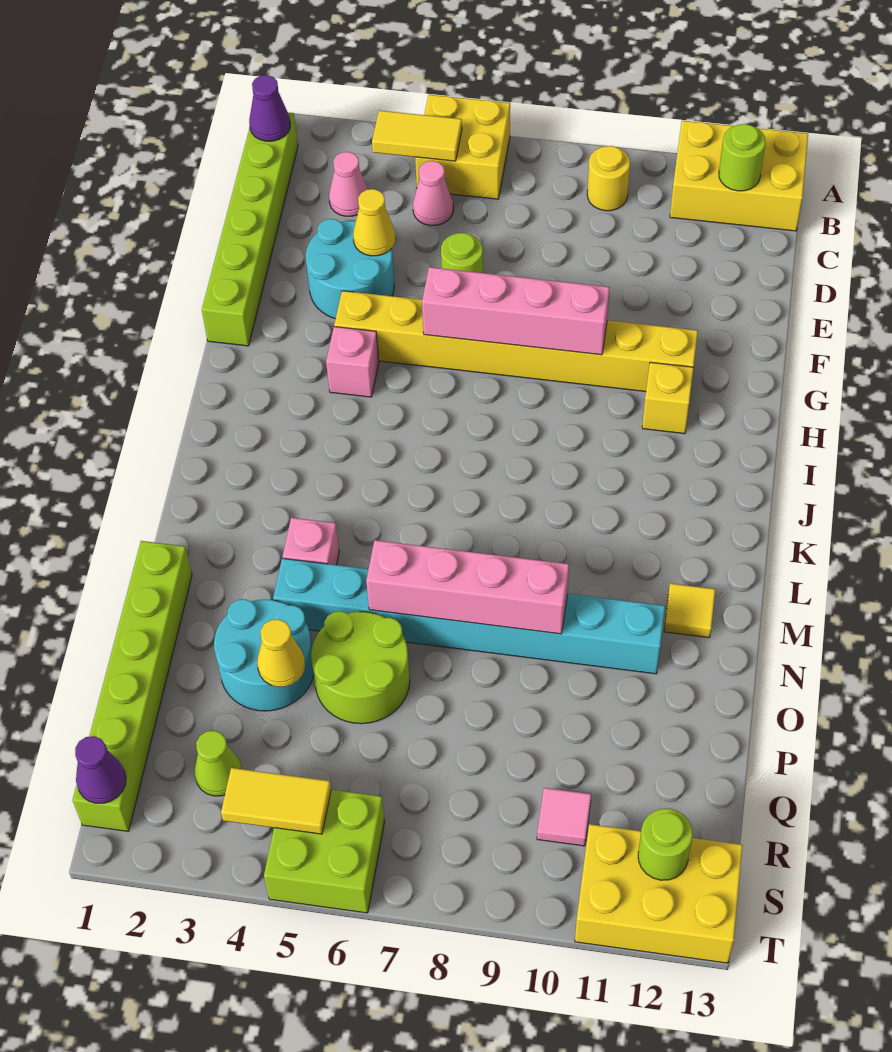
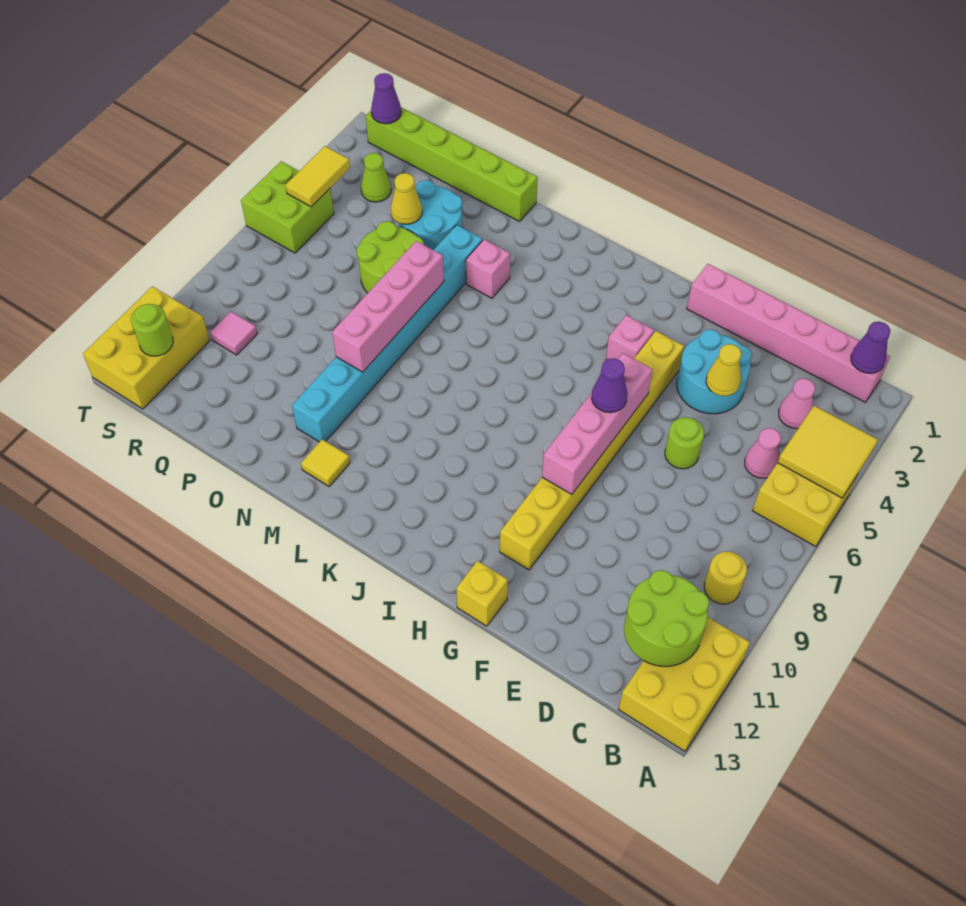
lime 1x6 brick [202,113,298,346] -> pink 1x6 brick [687,264,890,402]
yellow 1x2 tile [372,110,462,161] -> yellow 2x2 tile [778,406,878,498]
lime 1x1 round brick [719,124,765,191] -> lime 2x2 round brick [624,570,709,667]
none -> purple 1x1 cone [592,358,627,413]
yellow 1x1 brick [642,362,693,434] -> yellow 1x1 brick moved to [456,561,508,626]

